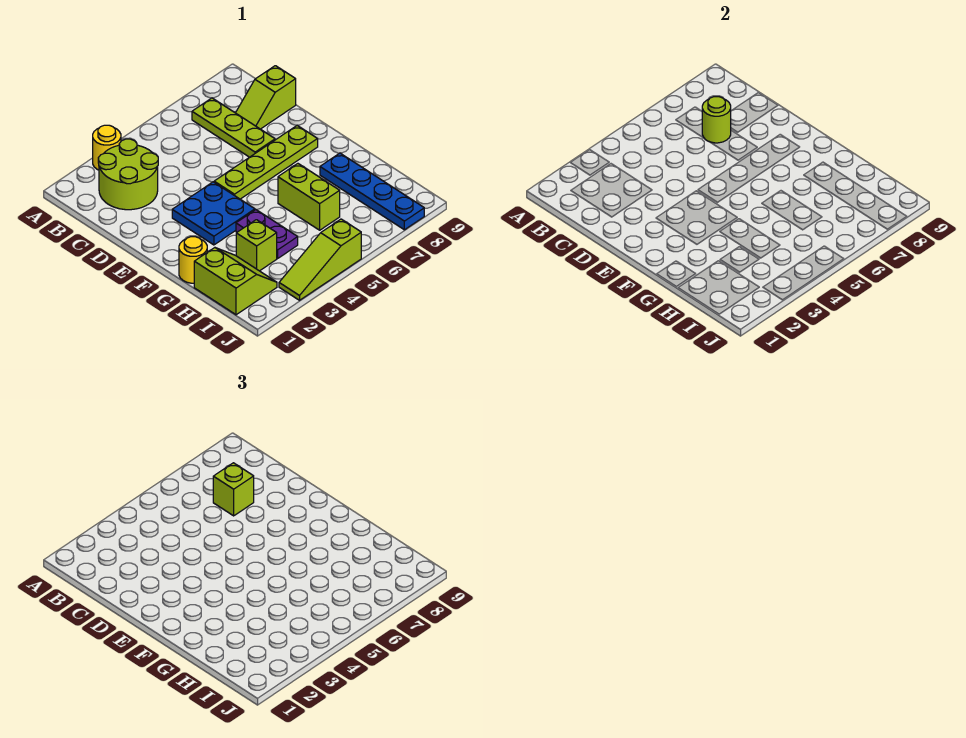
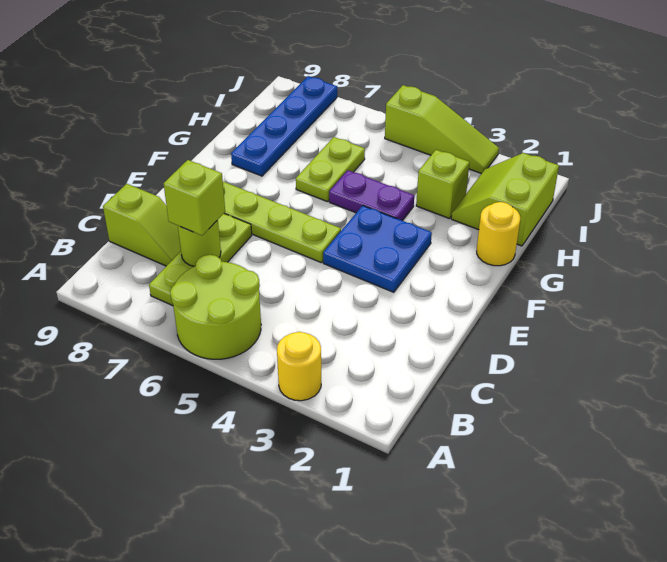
lime 2x2 round brick [98,139,158,210] -> lime 2x2 round brick moved to [170,255,261,359]
purple 1x2 plate [236,210,298,258] -> purple 1x2 plate turned to [329,170,414,221]
lime 1x2 brick [278,164,340,230] -> lime 1x2 plate [296,137,365,202]

